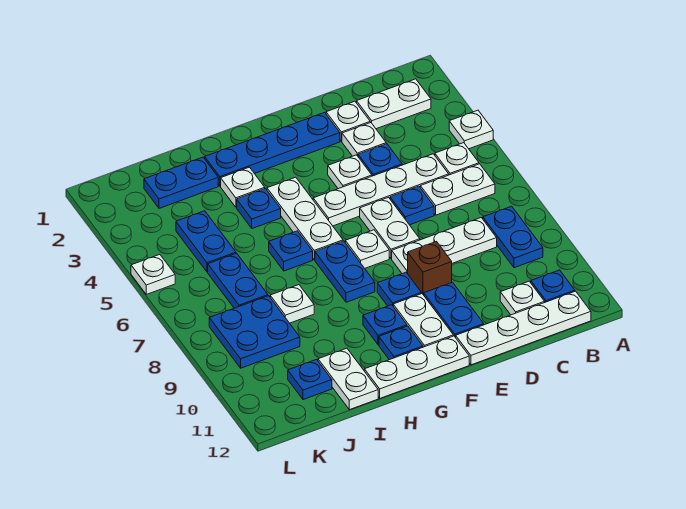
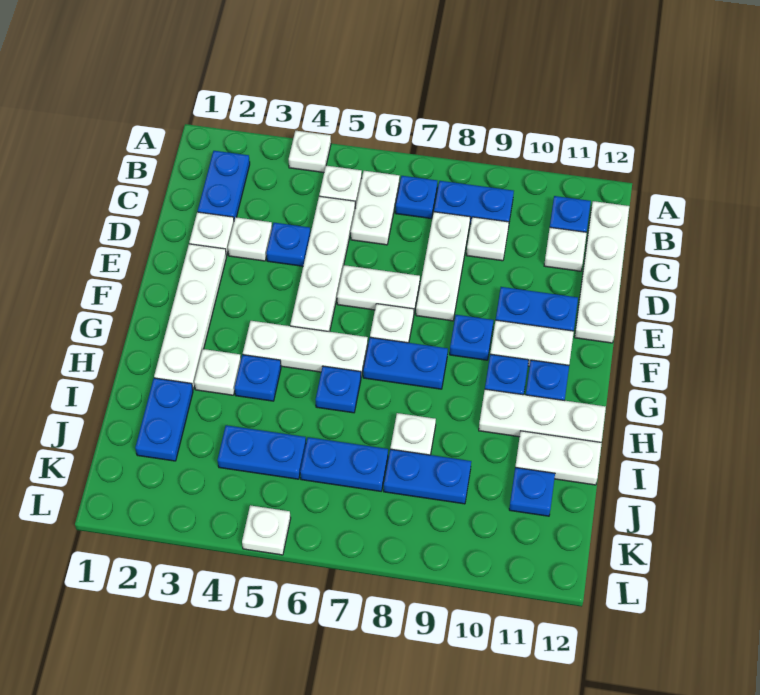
white 1x2 plate [357,79,431,129] -> blue 1x2 plate [198,151,250,220]
blue 1x1 plate [390,186,434,225] -> blue 1x1 plate moved to [395,176,437,218]
blue 1x4 plate [205,113,340,186] -> white 1x4 plate [154,244,227,389]
white 1x1 plate [328,155,372,189] -> white 1x1 plate moved to [467,217,509,261]
brown 1x1 brick [408,242,452,295] -> none
white 1x3 plate [364,336,469,398] -> white 1x3 plate turned to [479,389,606,442]
blue 2x2 plate [209,296,300,368] -> blue 1x2 plate [384,449,471,504]

